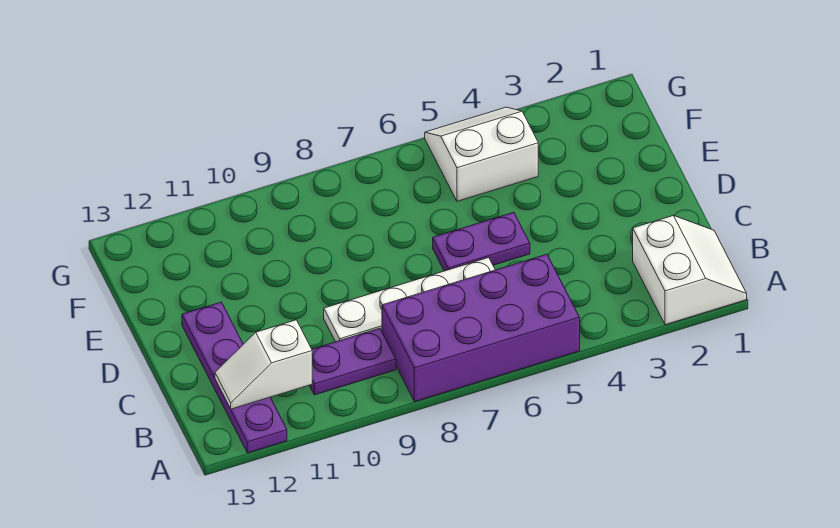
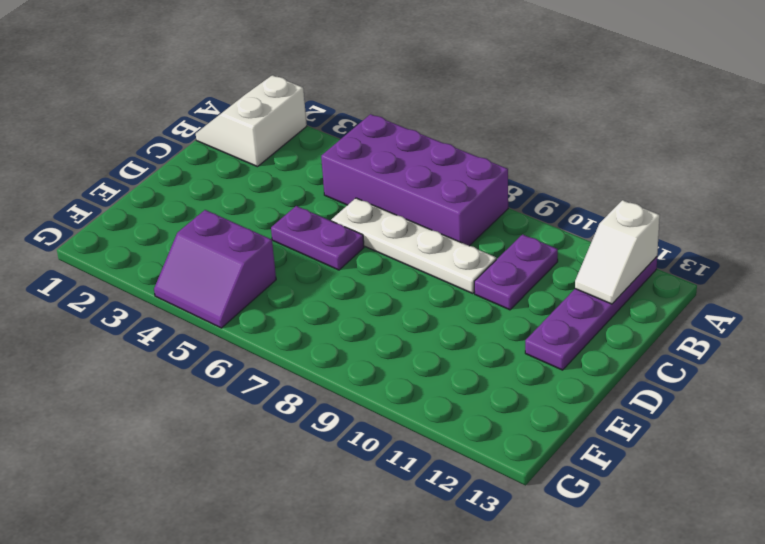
purple 1x2 plate [309,328,396,395] -> purple 1x2 plate turned to [474,234,558,310]
white 1x2 slope [215,320,312,409] -> white 1x2 slope turned to [575,200,660,304]
white 2x2 slope [425,107,538,201] -> purple 2x2 slope [154,210,276,328]

